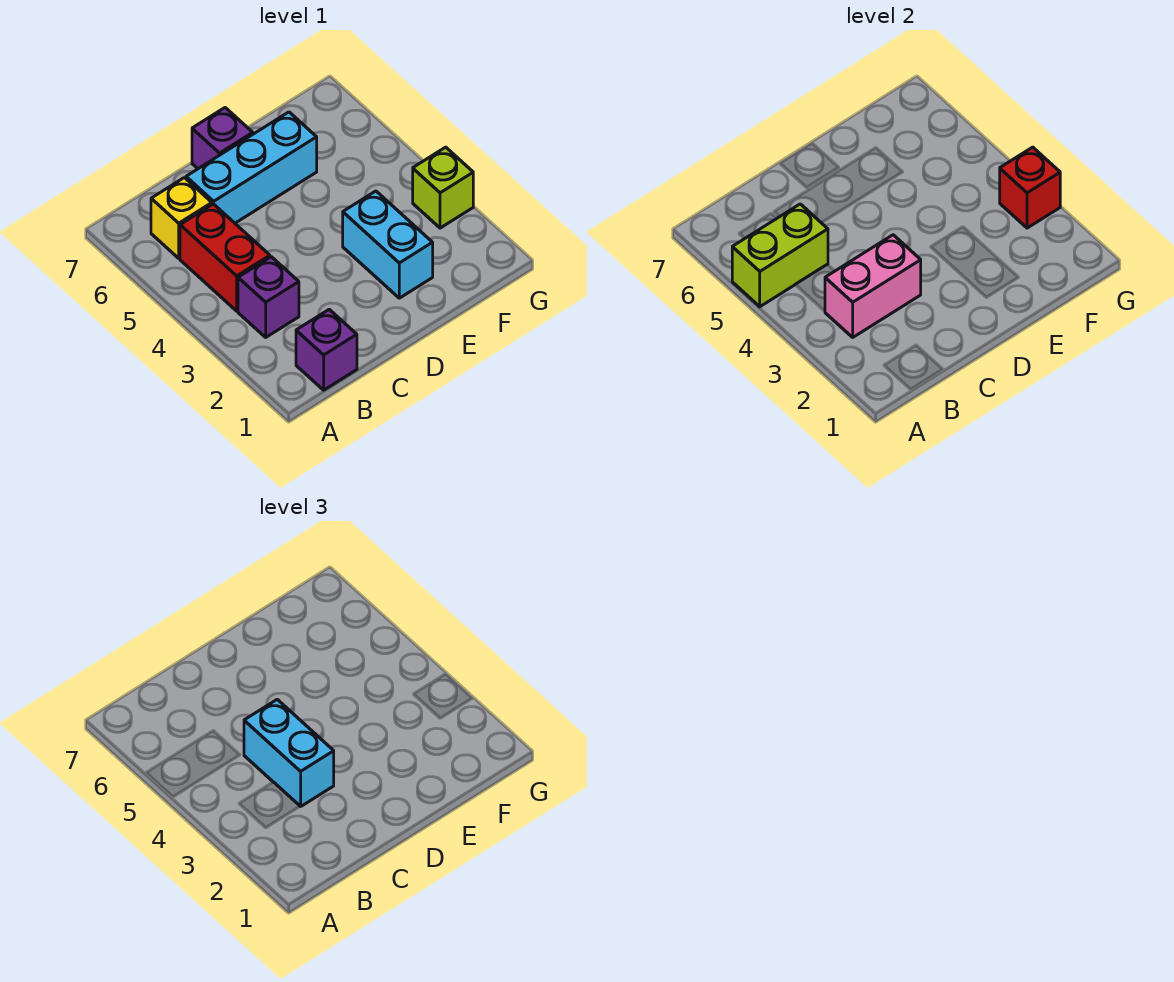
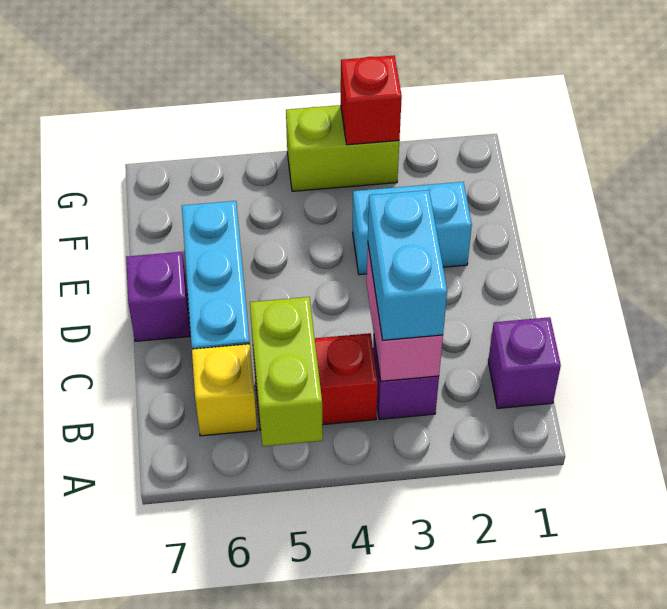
cyan 1x2 brick [244,700,334,806] -> cyan 1x2 brick turned to [368,190,447,340]
lime 1x1 brick [413,147,473,228] -> lime 1x2 brick [286,105,399,191]

